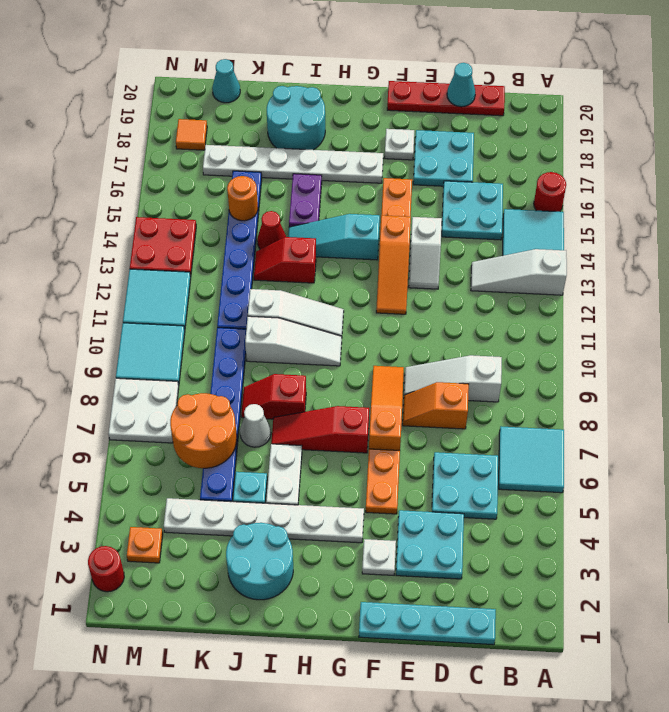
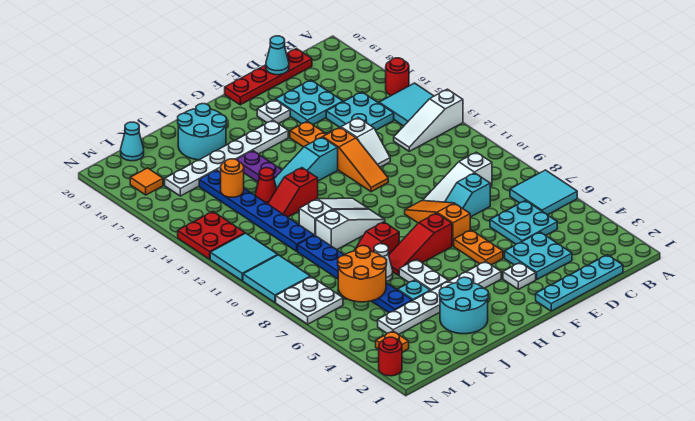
orange 1x2 slope [403,382,469,429] -> cyan 1x2 slope [445,173,490,217]

